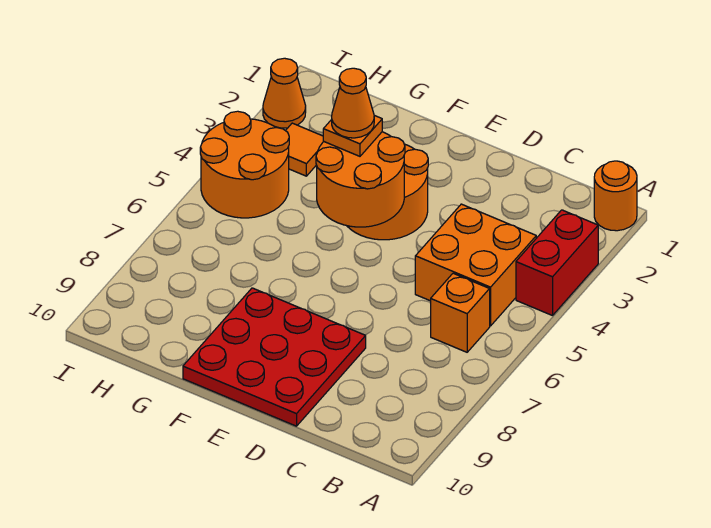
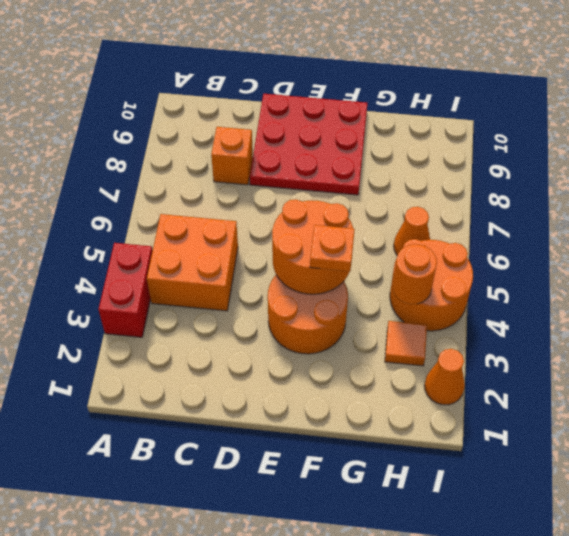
orange 1x1 round brick [594,161,637,231] -> orange 1x1 round brick moved to [393,244,437,304]
orange 1x1 brick [431,273,490,352] -> orange 1x1 brick moved to [211,127,253,185]
orange 1x1 cone [332,68,374,138] -> orange 1x1 cone moved to [394,207,430,255]

